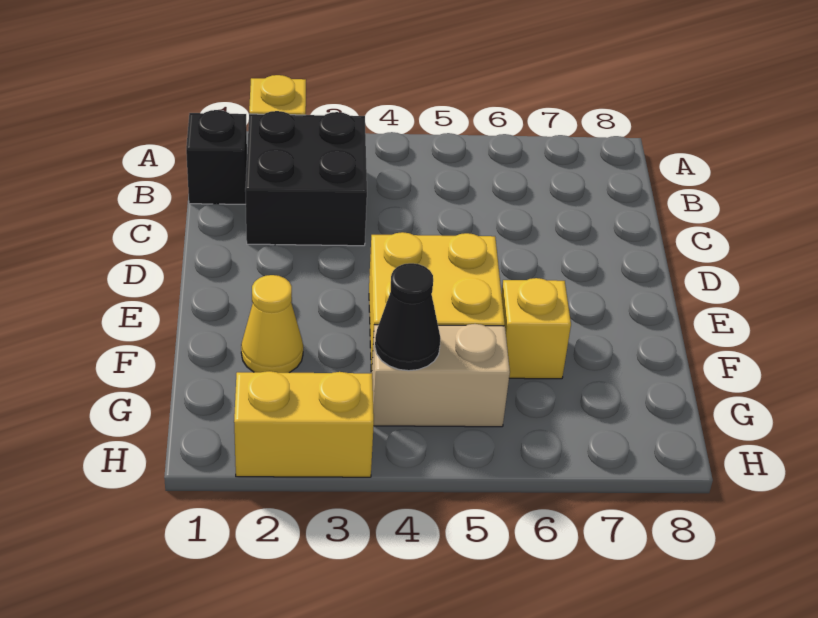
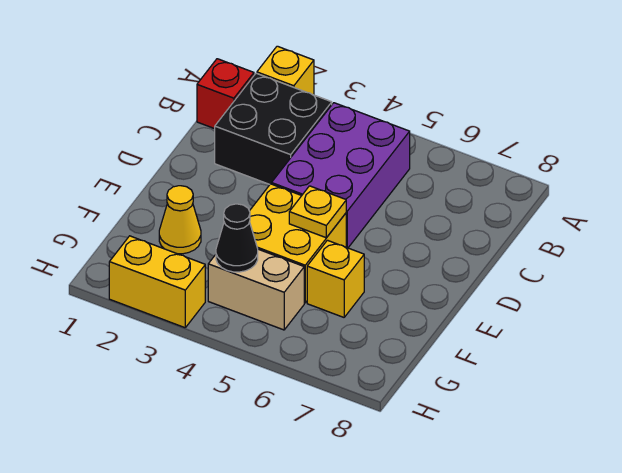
black 1x1 brick [186,110,247,204] -> red 1x1 brick [197,59,254,129]
none -> purple 2x3 brick [272,103,410,248]
none -> yellow 1x1 plate [289,186,346,238]

